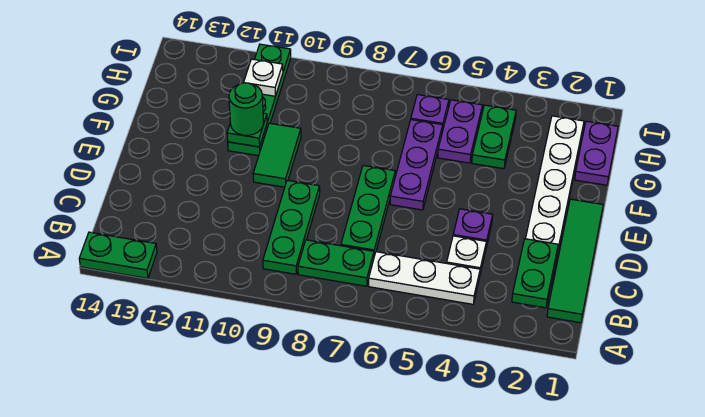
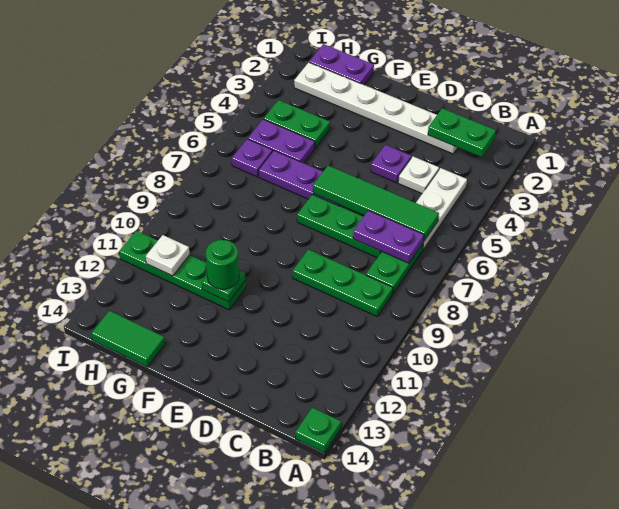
green 1x2 plate [79,232,157,278] -> green 1x1 plate [296,408,341,453]
green 1x4 tile [547,199,603,323] -> green 1x4 tile moved to [313,166,439,241]
none -> purple 1x2 plate [353,210,424,263]
green 1x2 tile [253,123,301,187] -> green 1x2 tile moved to [91,311,165,367]

